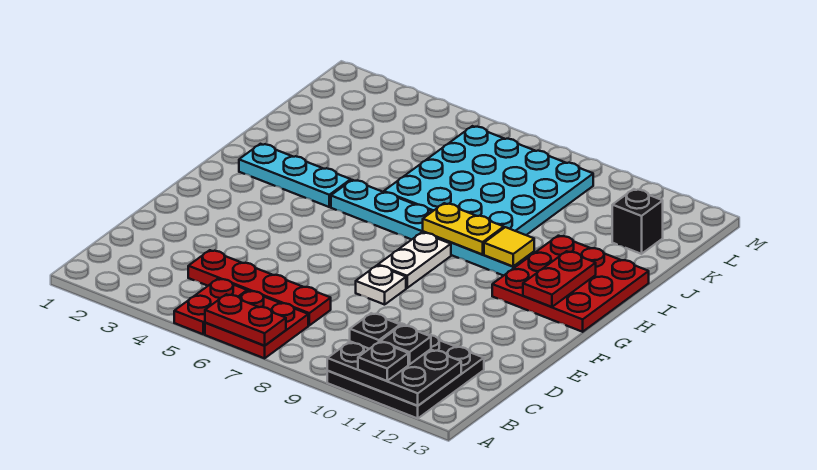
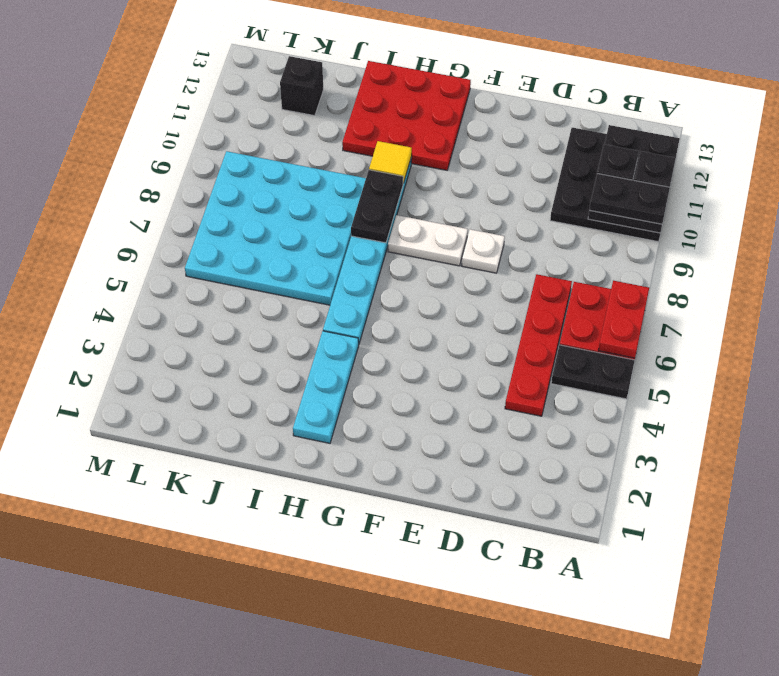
red 1x2 plate [174,279,247,334] -> black 1x2 plate [551,345,635,399]
black 1x1 plate [350,313,400,349] -> black 1x2 plate [589,174,670,224]
red 1x2 plate [523,251,596,307] -> none
yellow 1x2 plate [423,203,504,254] -> black 1x2 plate [351,170,403,243]

